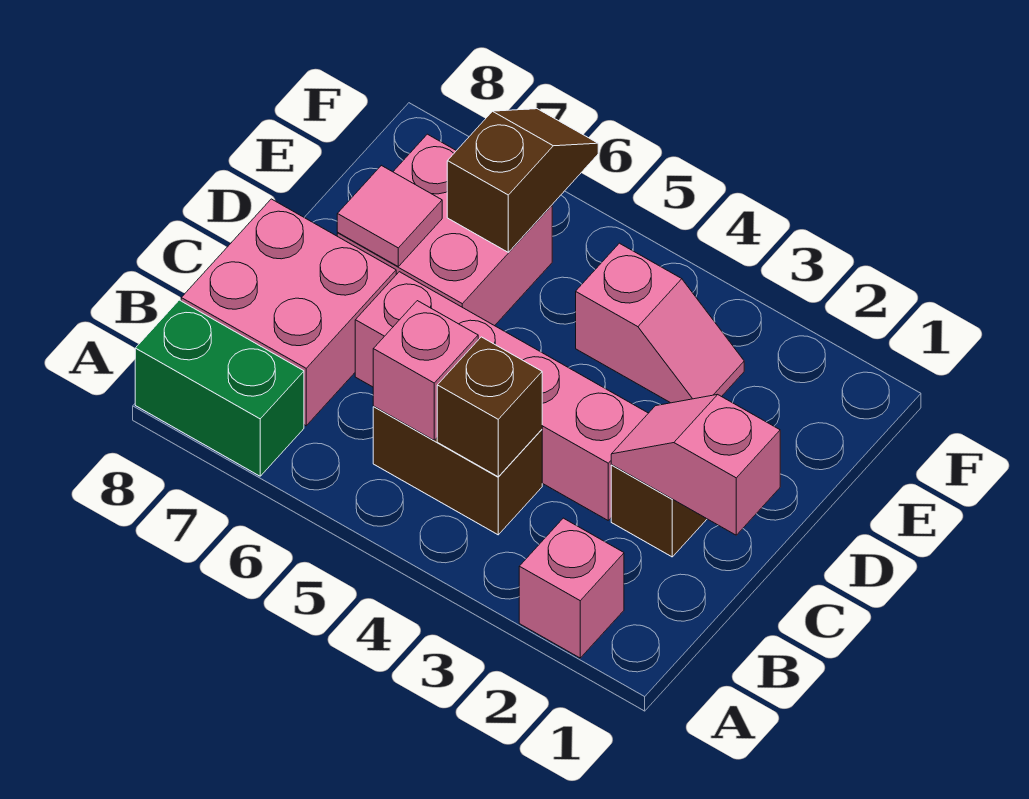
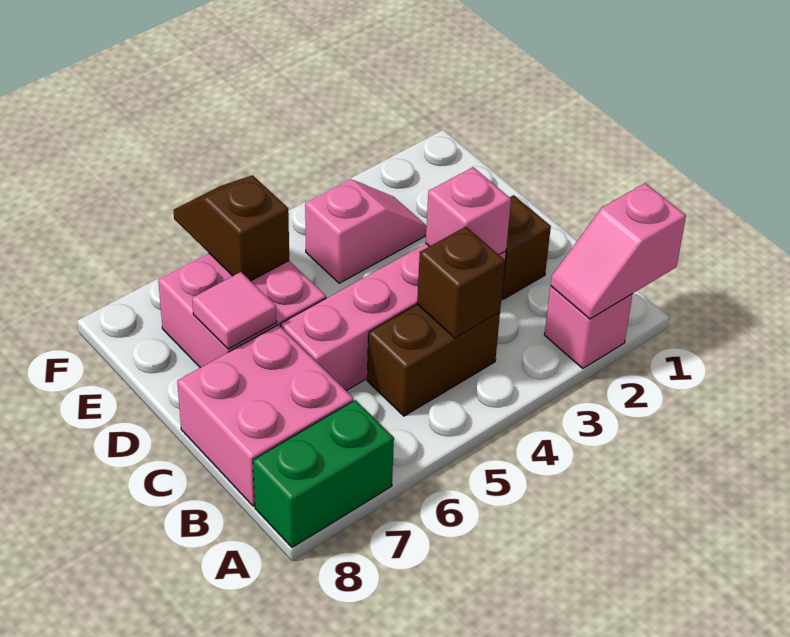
pink 1x1 brick [373,301,478,440] -> pink 1x1 brick moved to [426,167,511,255]
pink 1x2 slope [611,395,780,535] -> pink 1x2 slope moved to [550,183,686,319]

